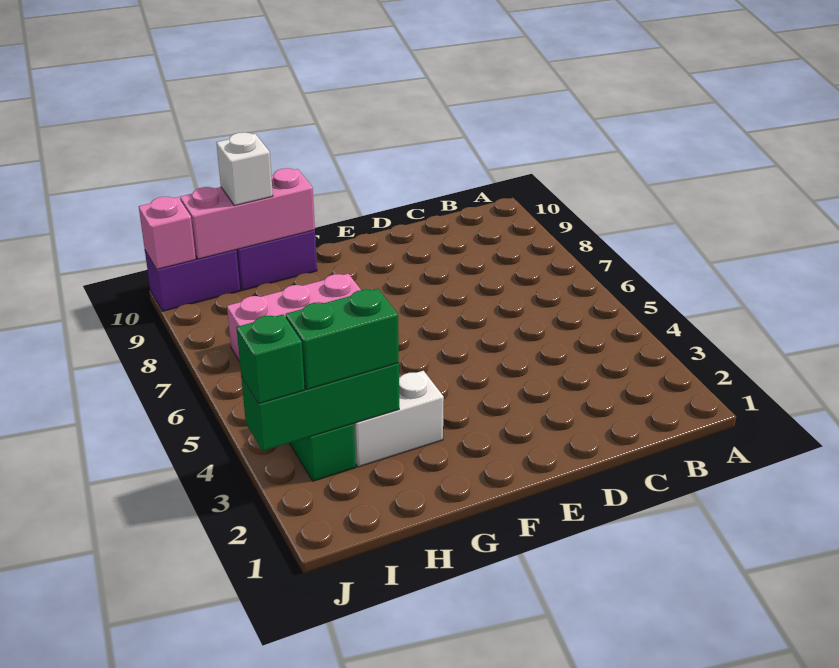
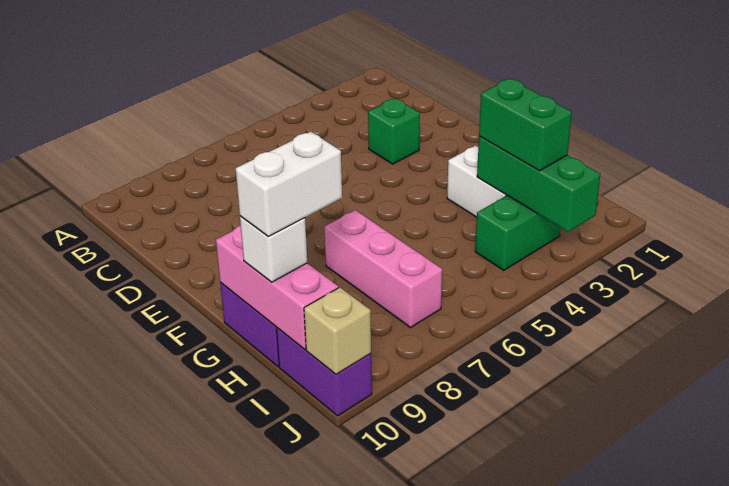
none -> white 1x2 brick [236,132,342,236]
green 1x1 brick [236,314,305,404] -> green 1x1 brick moved to [368,98,420,164]
pink 1x1 brick [139,197,196,269] -> tan 1x1 brick [304,287,371,374]

